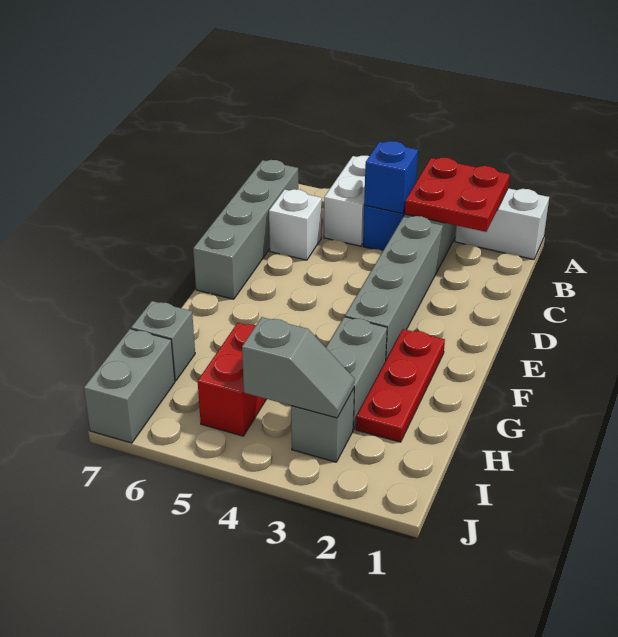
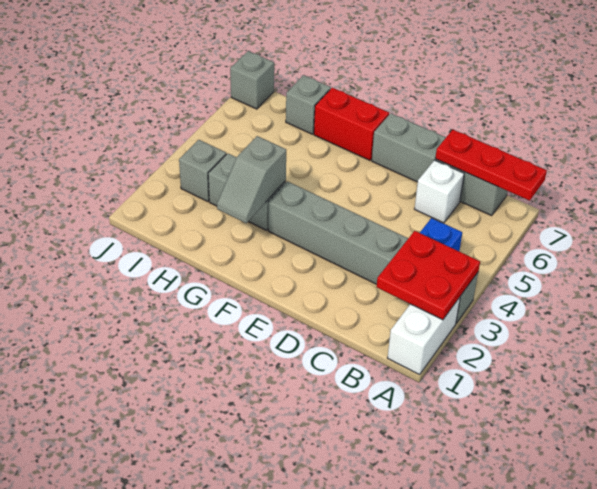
white 1x2 brick [324,156,369,246] -> none
blue 1x1 brick [364,141,418,214] -> none
red 1x3 plate [356,329,445,442] -> red 1x3 plate moved to [435,130,547,201]
red 1x2 brick [198,323,266,436] -> red 1x2 brick moved to [314,88,389,160]
grey 1x2 slope [242,317,355,418] -> grey 1x2 slope moved to [217,136,286,223]
grey 1x2 brick [84,329,175,443] -> grey 1x1 brick [230,51,274,109]

